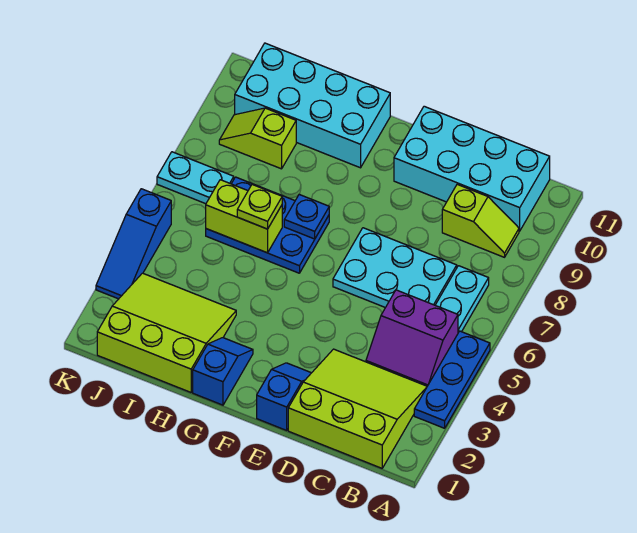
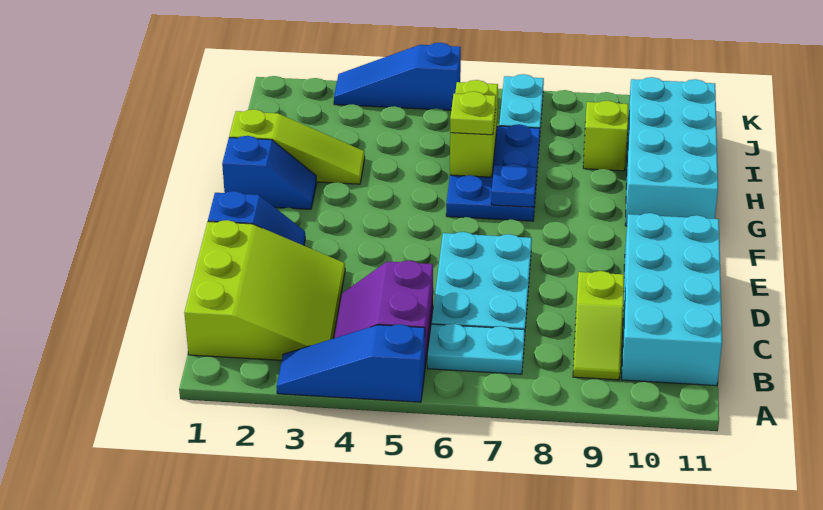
blue 1x3 plate [414,331,490,428] -> blue 1x3 slope [277,324,425,402]
lime 3x3 slope [97,273,236,392] -> lime 1x3 slope [229,109,365,184]

